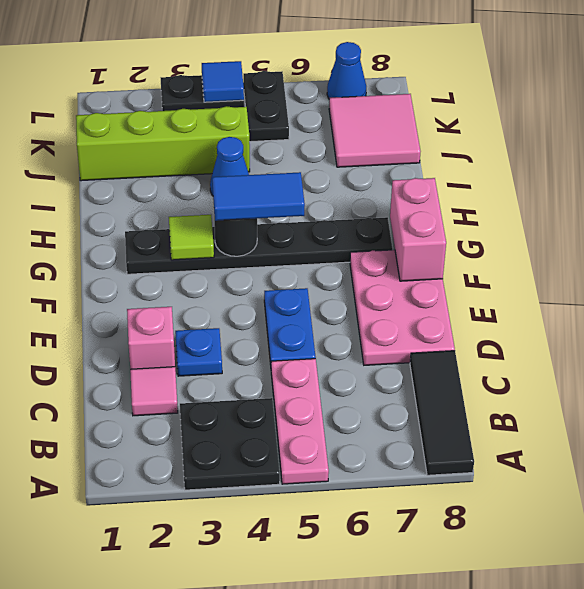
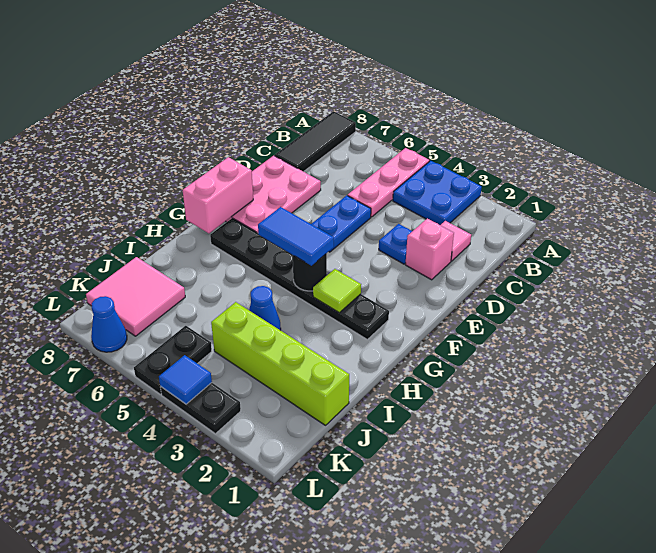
black 2x2 plate [180,398,280,490] -> blue 2x2 plate [393,161,482,225]

